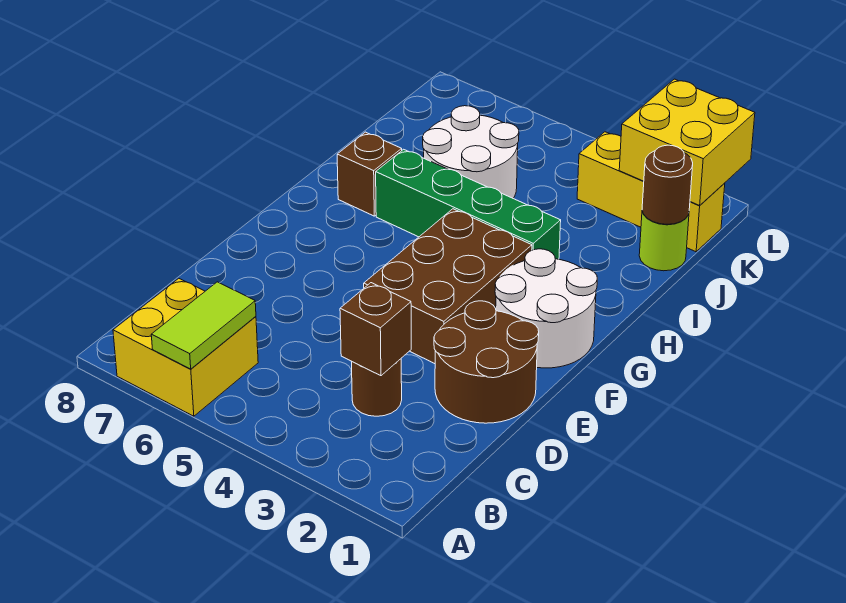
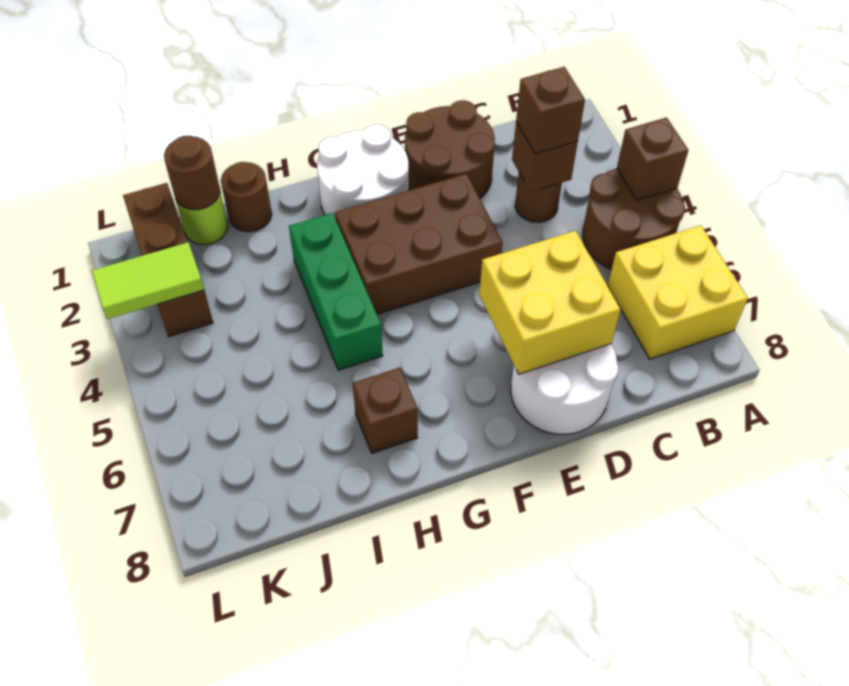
none -> brown 2x2 round brick [583,168,685,269]
none -> brown 1x1 brick [617,117,689,200]
lime 1x2 tile [151,282,256,369] -> lime 1x2 tile moved to [92,242,204,319]
none -> brown 1x1 brick [516,67,585,154]
green 1x4 brick [376,149,561,259] -> green 1x3 brick [289,213,383,370]
none -> brown 1x1 round brick [221,162,272,232]
white 2x2 round brick [423,106,519,198] -> white 2x2 round brick moved to [511,344,618,434]
yellow 1x3 brick [577,132,725,252] -> brown 1x3 brick [123,183,213,337]
yellow 2x2 brick [619,79,755,205] -> yellow 2x2 brick moved to [479,231,621,374]

